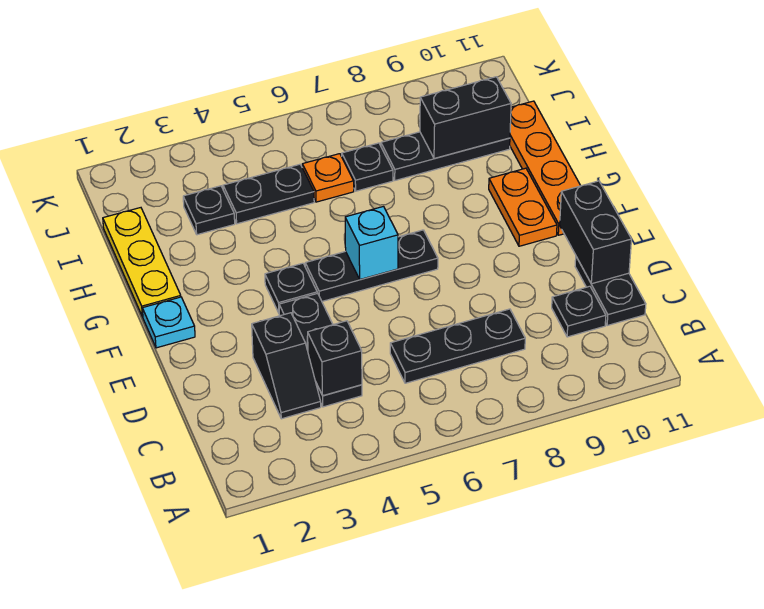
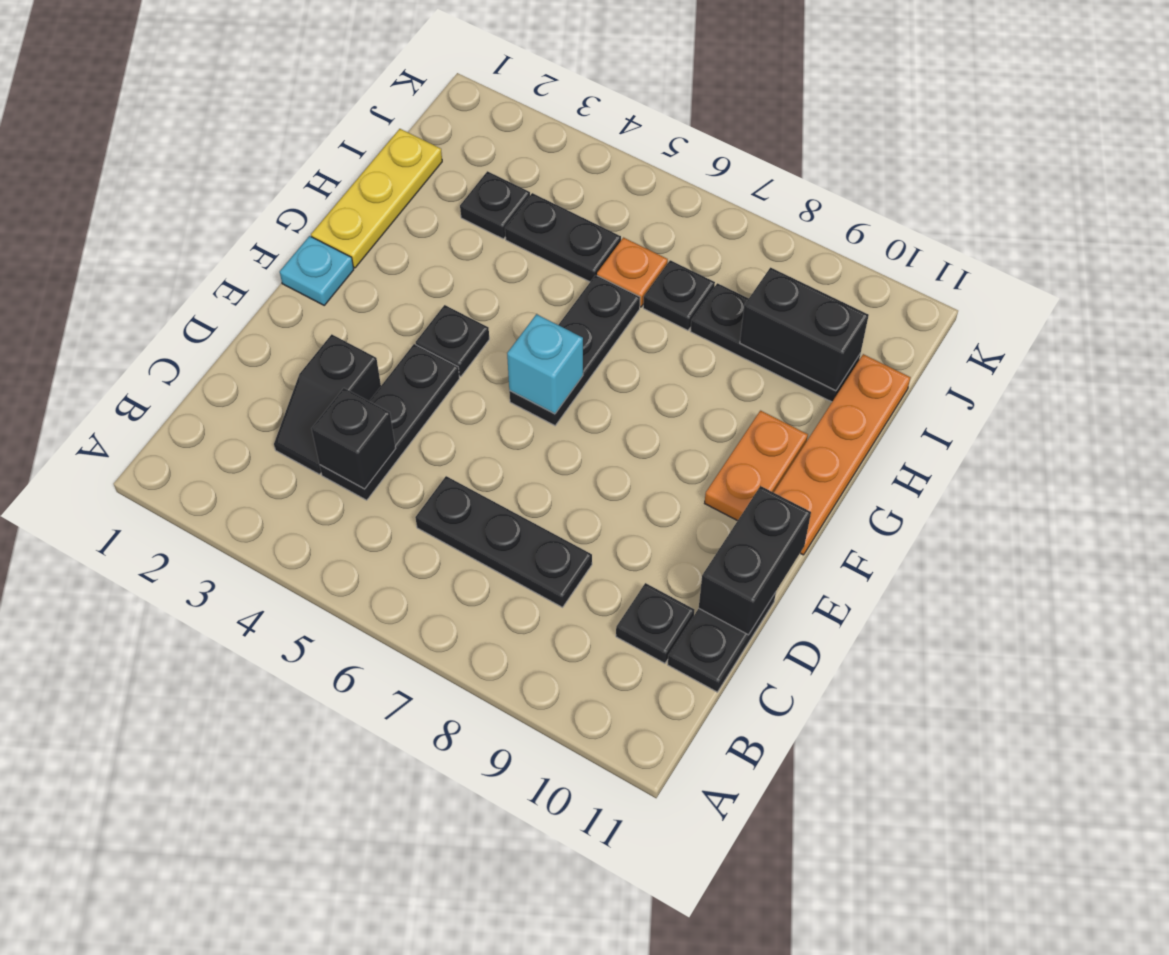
black 1x3 plate [305,230,438,301] -> black 1x3 plate turned to [509,275,640,426]

